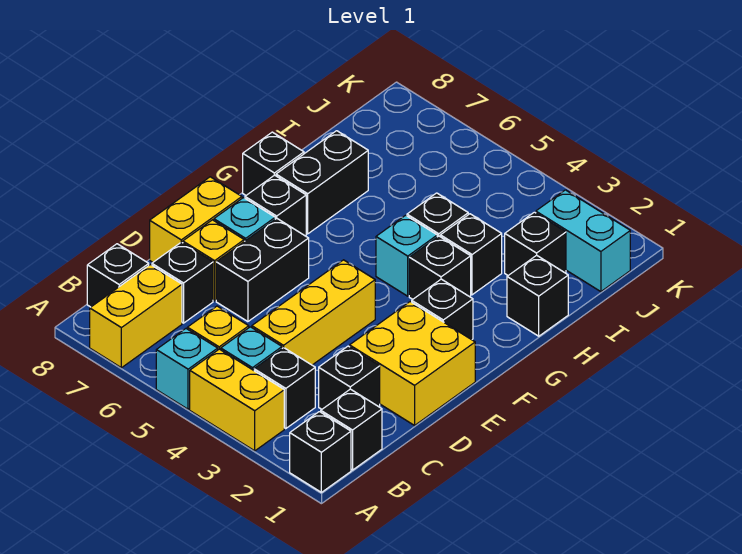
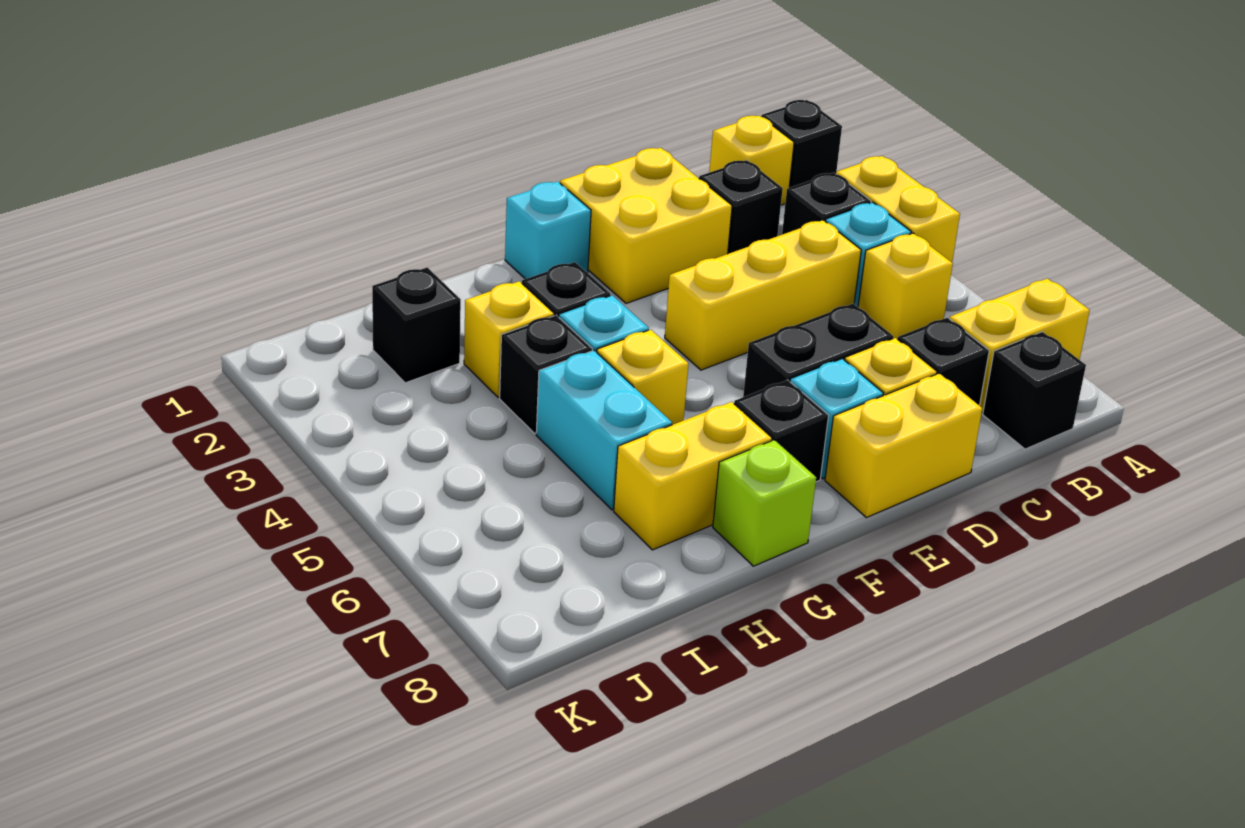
cyan 1x1 brick [156,329,218,409] -> cyan 1x1 brick moved to [505,181,591,279]
black 1x1 brick [321,389,382,470] -> yellow 1x1 brick [709,116,794,205]
black 1x1 brick [412,279,473,340] -> none
none -> yellow 1x1 brick [597,330,688,425]
black 1x2 brick [276,131,368,234] -> yellow 1x2 brick [614,402,772,550]
black 1x1 brick [243,132,304,195] -> lime 1x1 brick [713,440,816,566]
black 1x1 brick [507,255,568,336] -> none
black 1x1 brick [440,214,502,295] -> yellow 1x1 brick [464,281,554,397]
cyan 1x2 brick [536,190,630,292] -> cyan 1x2 brick moved to [536,350,672,510]

